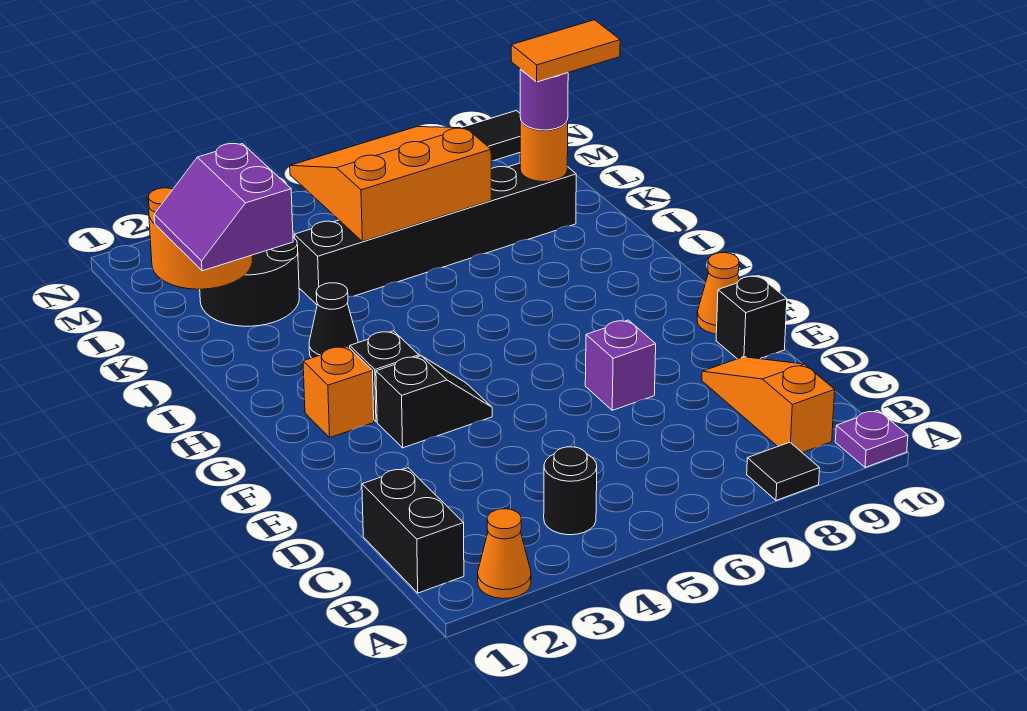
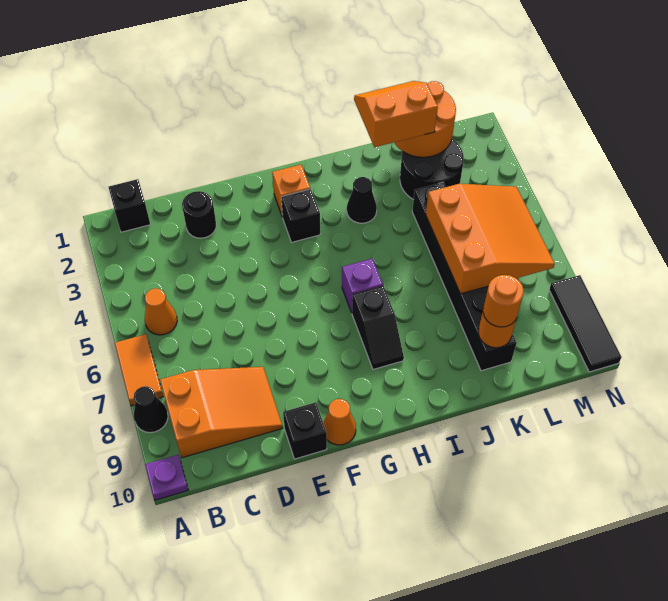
orange 1x1 cone [478,509,531,599] -> orange 1x1 cone moved to [145,289,177,335]
black 1x1 tile [747,442,820,500] -> black 1x1 cone [134,386,168,433]
black 1x2 brick [362,468,464,593] -> black 1x1 brick [108,179,150,232]
black 1x1 round brick [544,447,597,535] -> black 1x1 round brick moved to [182,191,216,238]
orange 1x3 slope [702,357,835,453] -> orange 2x3 slope [160,367,283,458]
purple 1x1 brick [585,320,656,410] -> purple 1x1 brick moved to [342,259,383,313]
black 1x2 slope [376,356,492,448] -> black 1x2 slope moved to [352,286,404,369]
purple 2x2 slope [154,144,293,271] -> orange 2x2 slope [354,81,438,147]
purple 1x1 round brick [520,69,568,130] -> orange 1x1 round brick [483,275,524,327]
orange 1x2 tile [511,20,620,82] -> orange 1x2 tile moved to [115,334,163,406]

